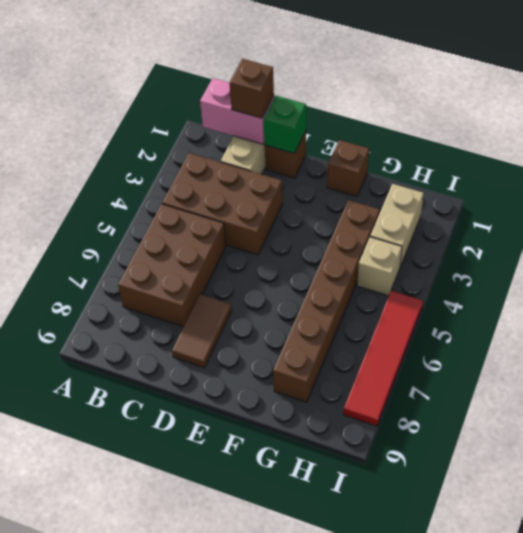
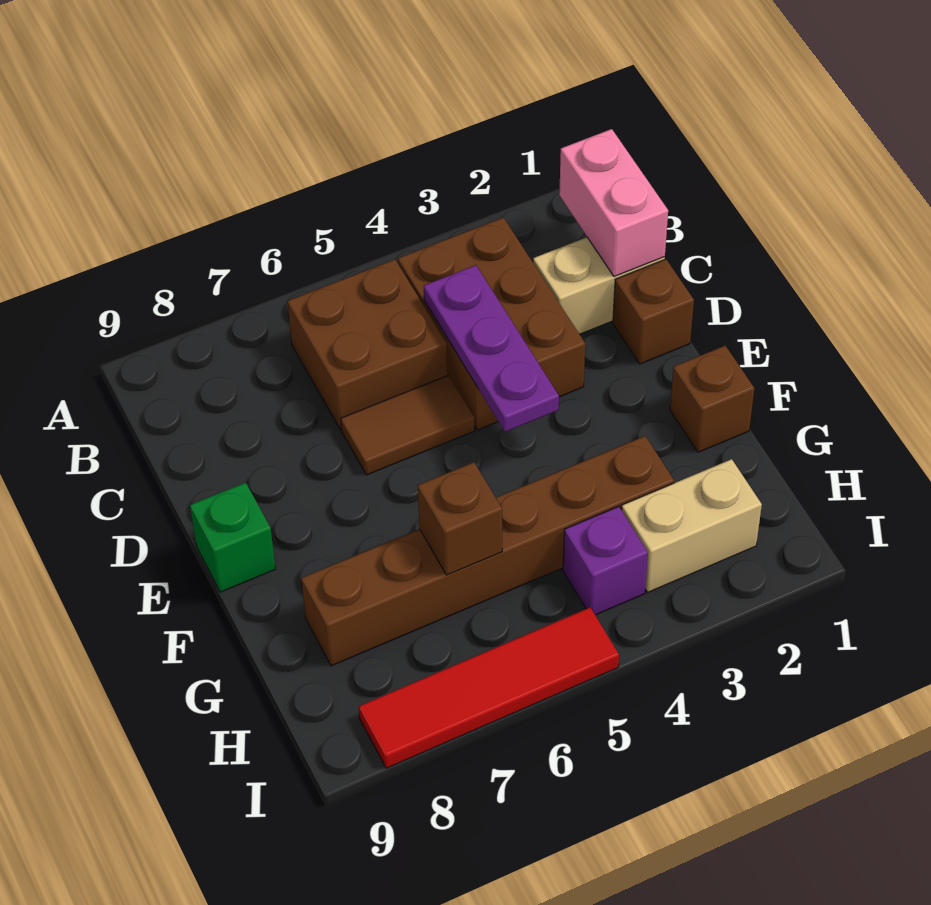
brown 2x3 brick [118,204,226,327] -> brown 2x2 brick [287,259,448,430]
brown 1x1 brick [229,59,274,118] -> brown 1x1 brick moved to [418,462,502,575]
none -> purple 1x3 plate [424,265,559,432]
green 1x1 brick [264,96,306,154] -> green 1x1 brick moved to [190,483,275,592]
brown 1x2 tile [172,294,232,368] -> brown 1x2 tile moved to [341,375,475,475]
tan 1x1 brick [357,237,402,296] -> purple 1x1 brick [563,507,648,615]

